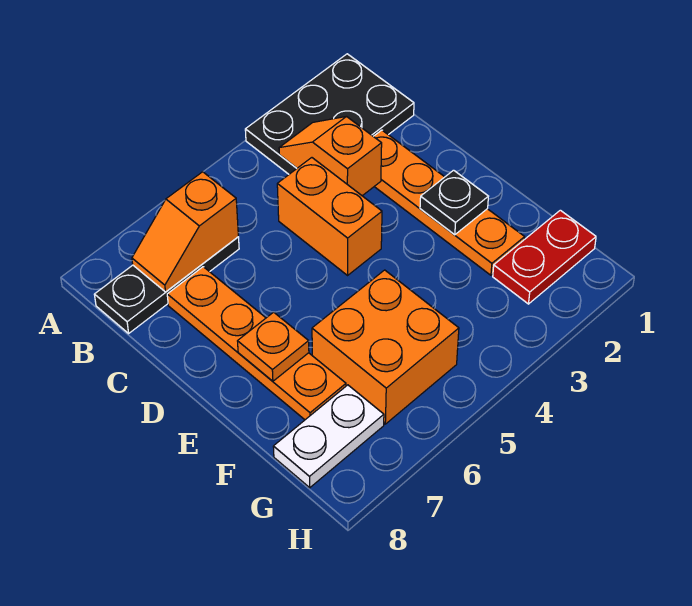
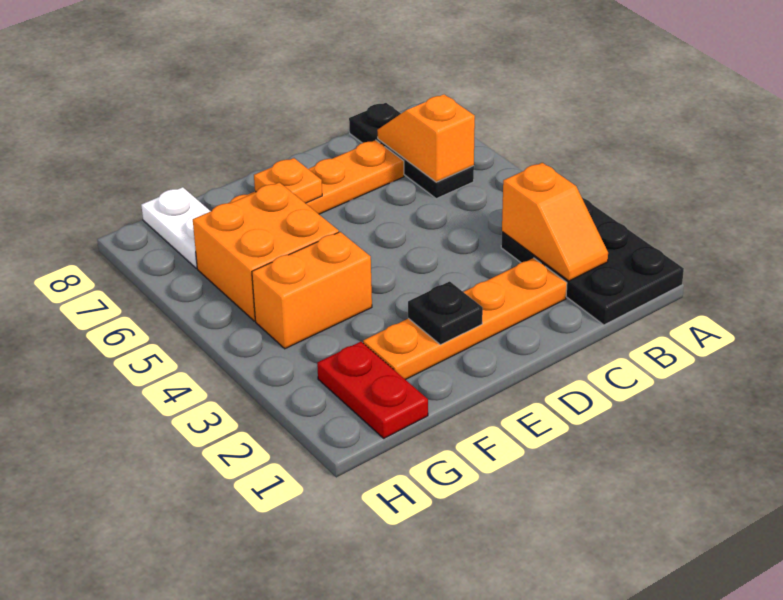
orange 1x2 slope [279,116,382,196] -> orange 1x2 slope turned to [502,163,608,281]
orange 1x2 brick [277,158,382,275] -> orange 1x2 brick moved to [252,232,372,349]

